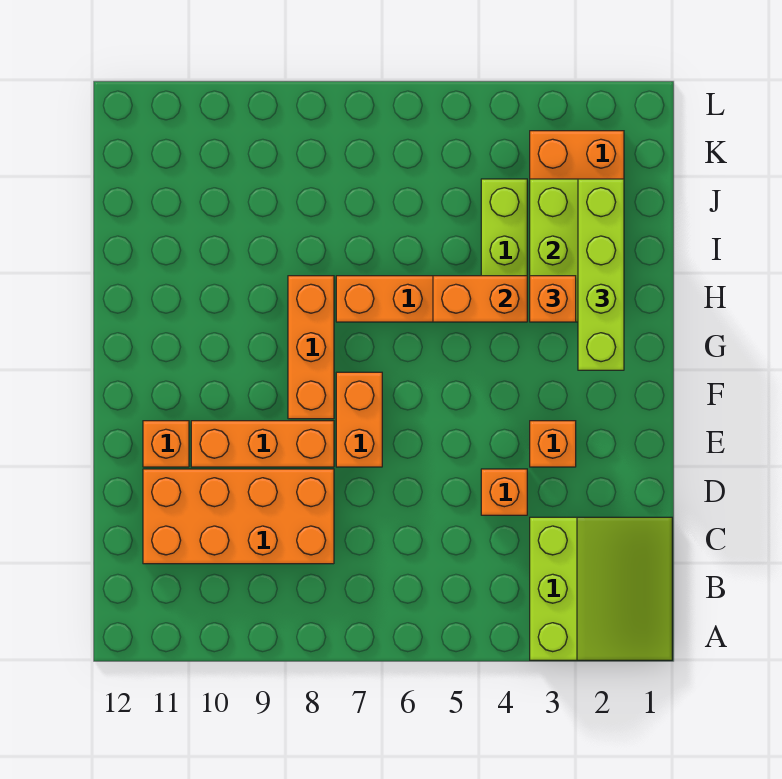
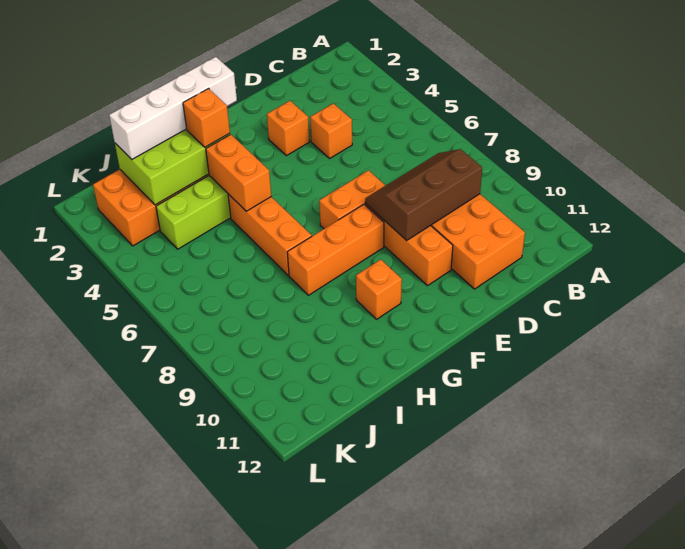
lime 3x3 slope [530,517,672,660] -> none
none -> brown 2x3 slope [365,149,482,241]
orange 1x1 brick [143,421,189,467] -> orange 1x1 brick moved to [356,259,402,319]
lime 1x4 brick [578,179,624,370] -> white 1x4 brick [109,57,237,159]

